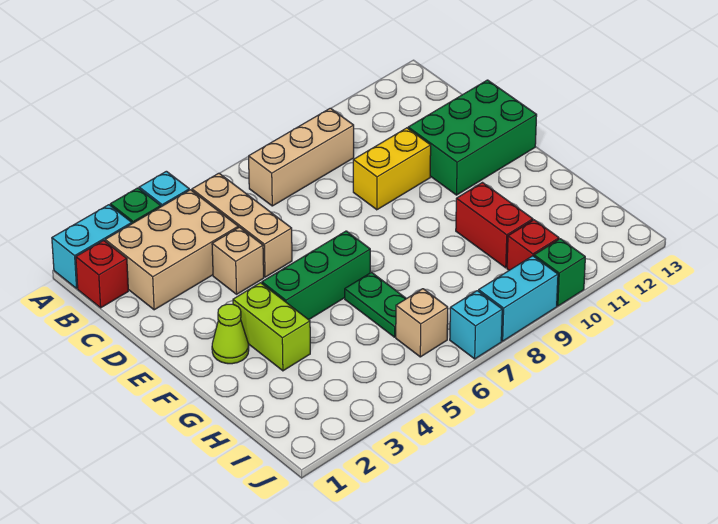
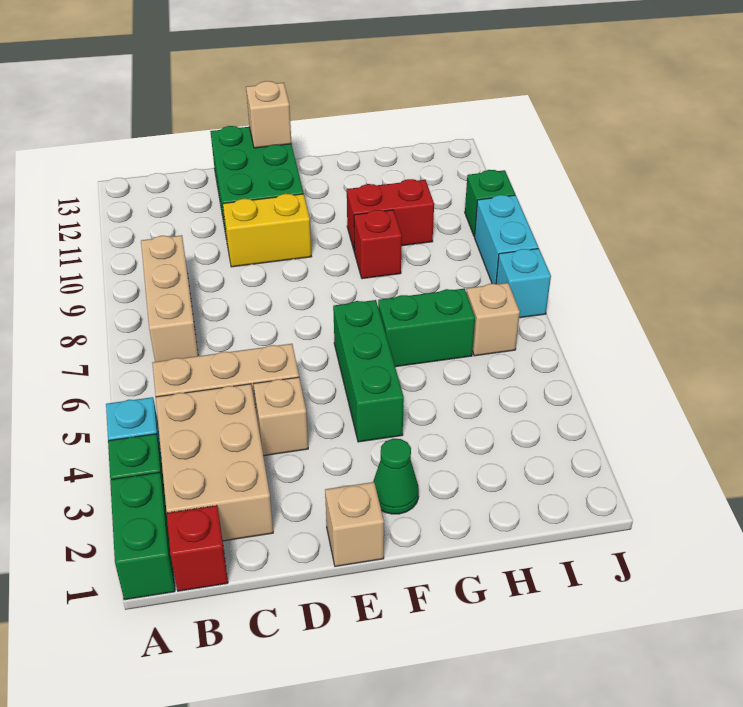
cyan 1x2 brick [52,205,132,288] -> green 1x2 brick [110,472,175,600]
yellow 1x2 brick [353,128,431,210] -> yellow 1x2 brick turned to [223,194,312,267]
none -> tan 1x1 brick [325,482,384,566]
none -> tan 1x1 brick [246,81,292,148]
lime 1x1 cone [212,304,249,364] -> green 1x1 cone [373,439,419,514]
lime 1x2 brick [233,283,310,371] -> none
green 1x2 plate [345,272,406,337] -> green 1x2 brick [378,288,475,367]
red 1x1 brick [507,220,559,270] -> red 1x1 brick moved to [354,210,402,279]

